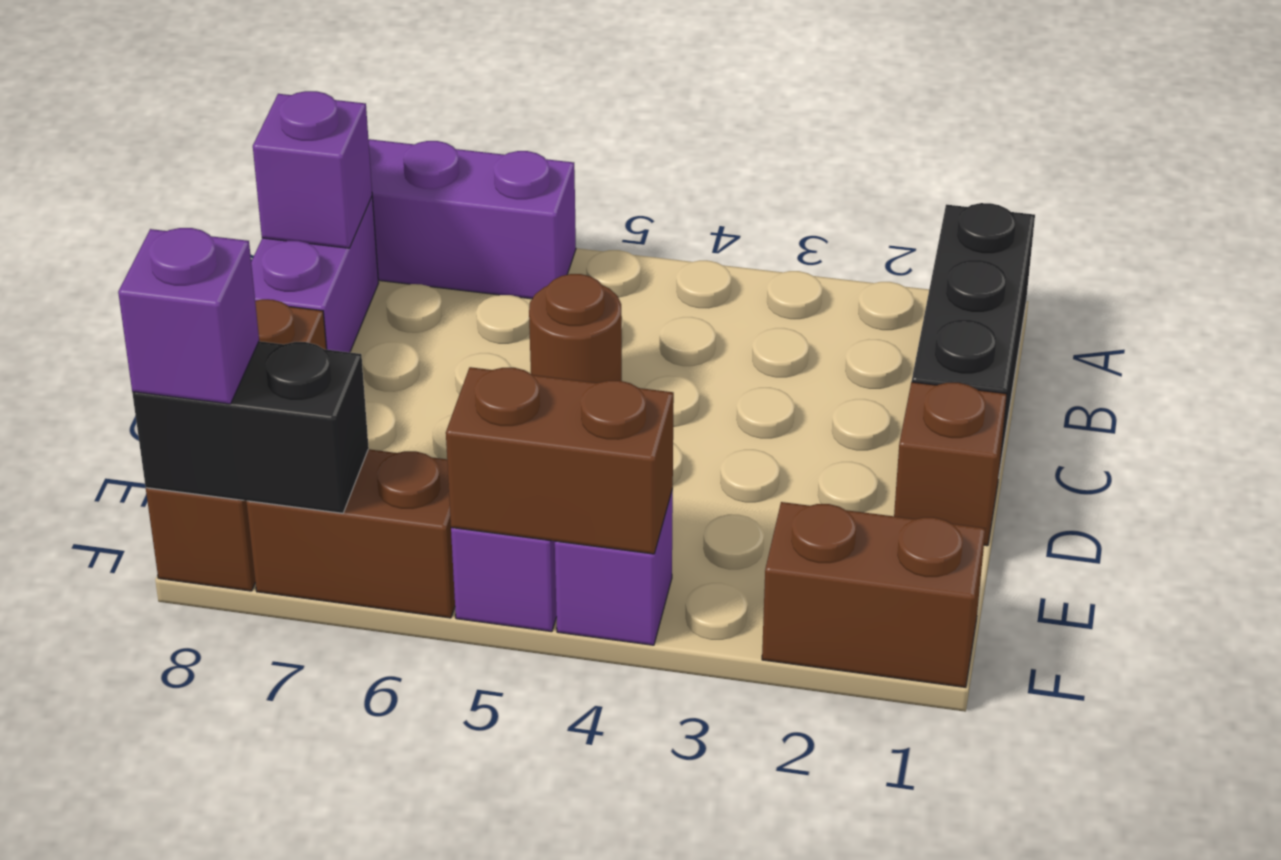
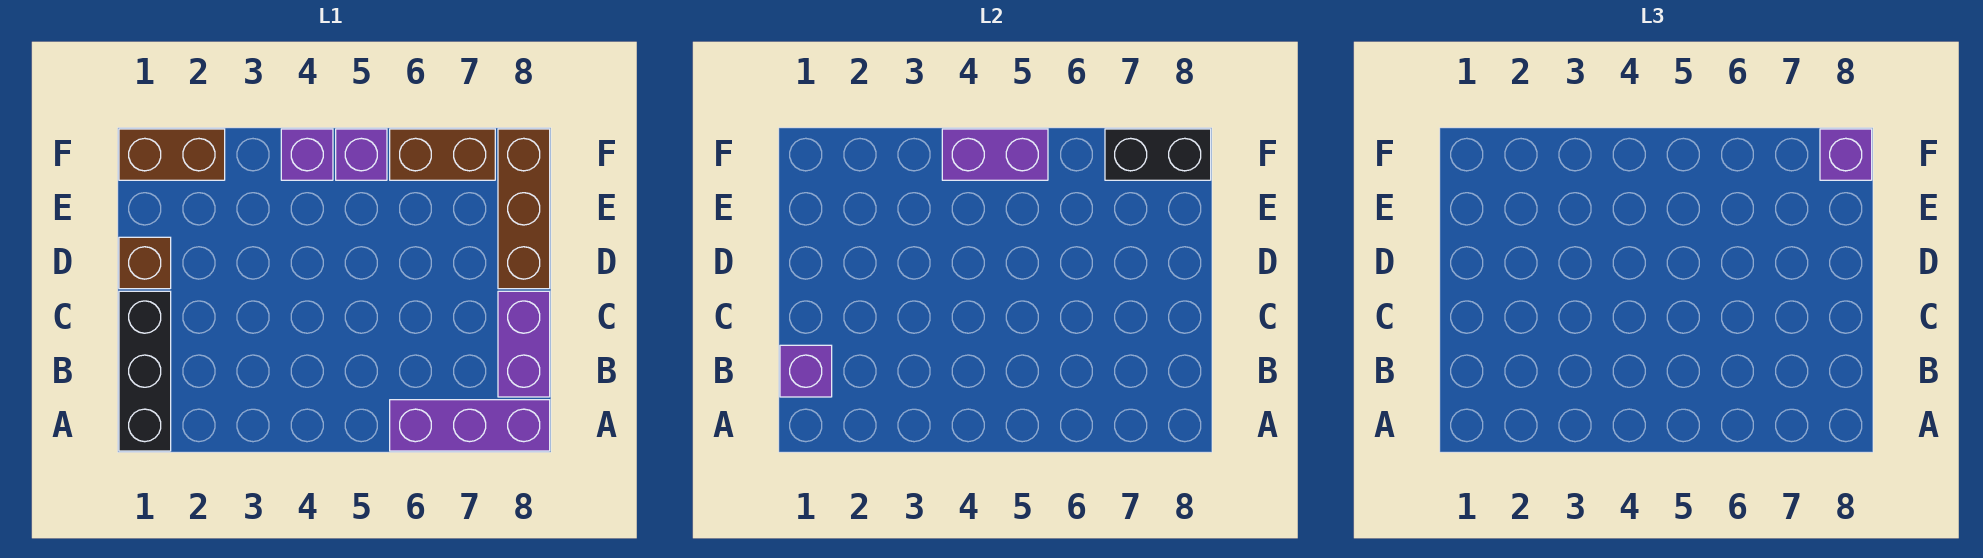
purple 1x1 brick [253,91,372,248] -> purple 1x1 brick moved to [780,345,832,397]
brown 1x1 round brick [529,274,622,383] -> none
brown 1x2 brick [446,367,674,554] -> purple 1x2 brick [942,129,1048,180]

